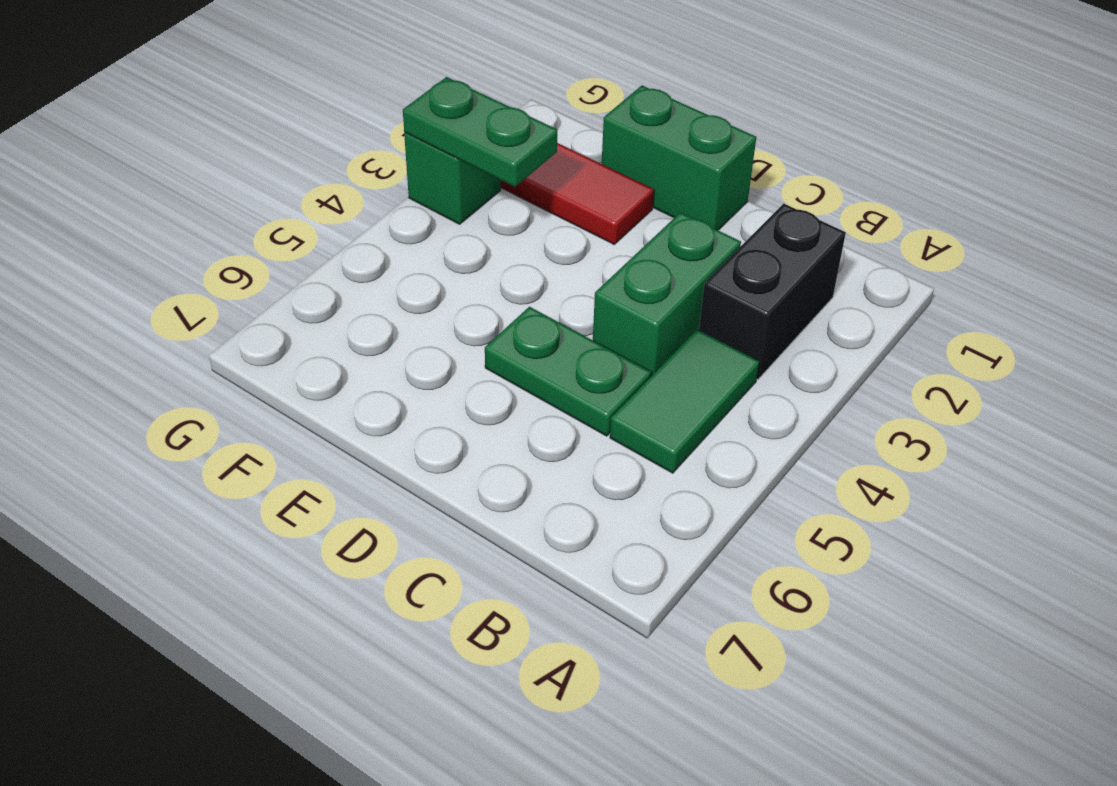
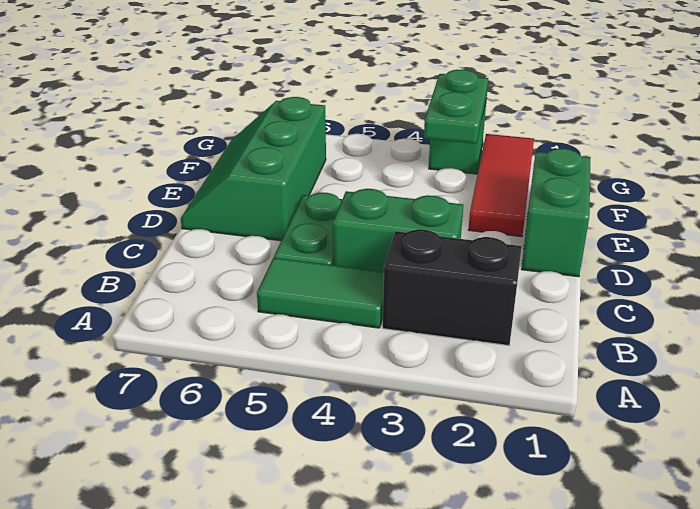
none -> green 2x3 slope [181,97,326,241]

